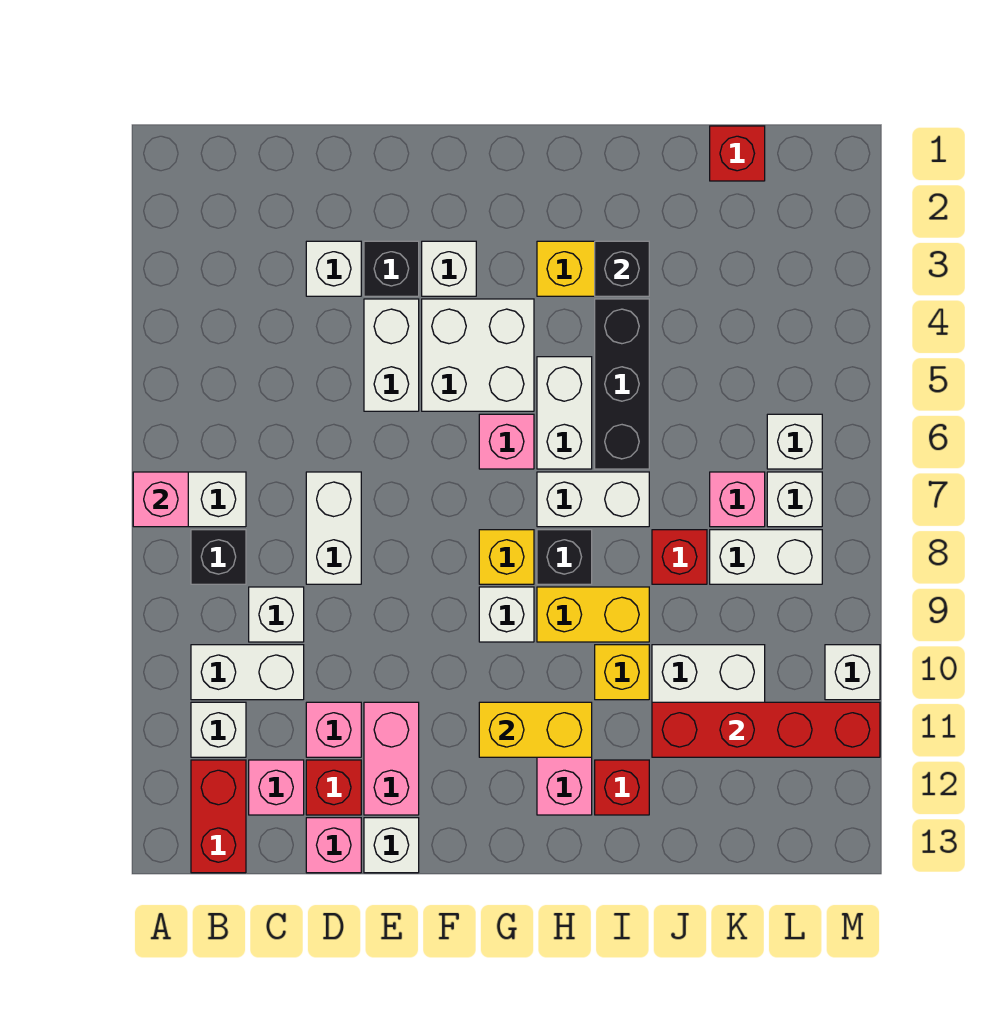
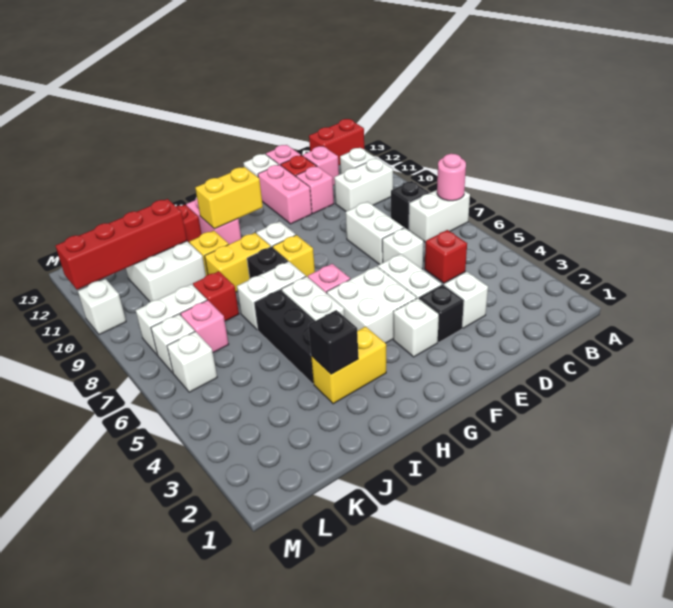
pink 1x1 brick [133,472,188,527] -> pink 1x1 round brick [437,154,466,201]
red 1x2 brick [191,760,246,873] -> red 1x2 brick turned to [309,119,364,165]
white 1x1 brick [249,587,304,642] -> white 1x1 brick moved to [382,228,423,269]
red 1x1 brick [710,126,765,181] -> red 1x1 brick moved to [425,230,467,283]

